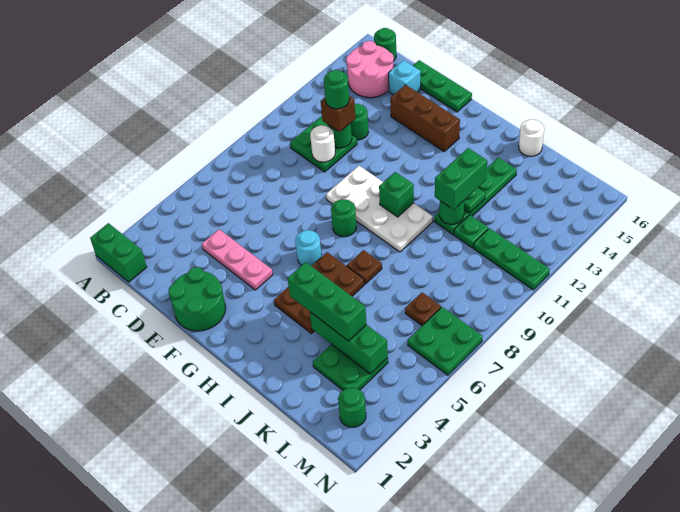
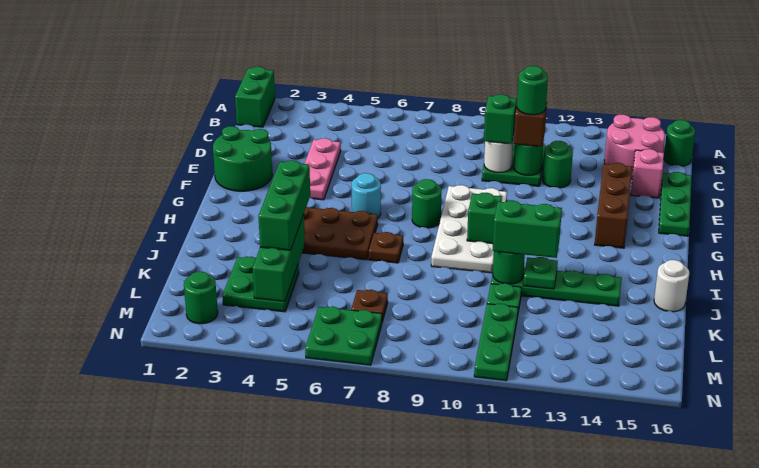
none -> green 1x1 brick [484,94,517,144]
cyan 1x1 brick [388,60,421,95] -> pink 1x1 brick [631,149,664,198]

